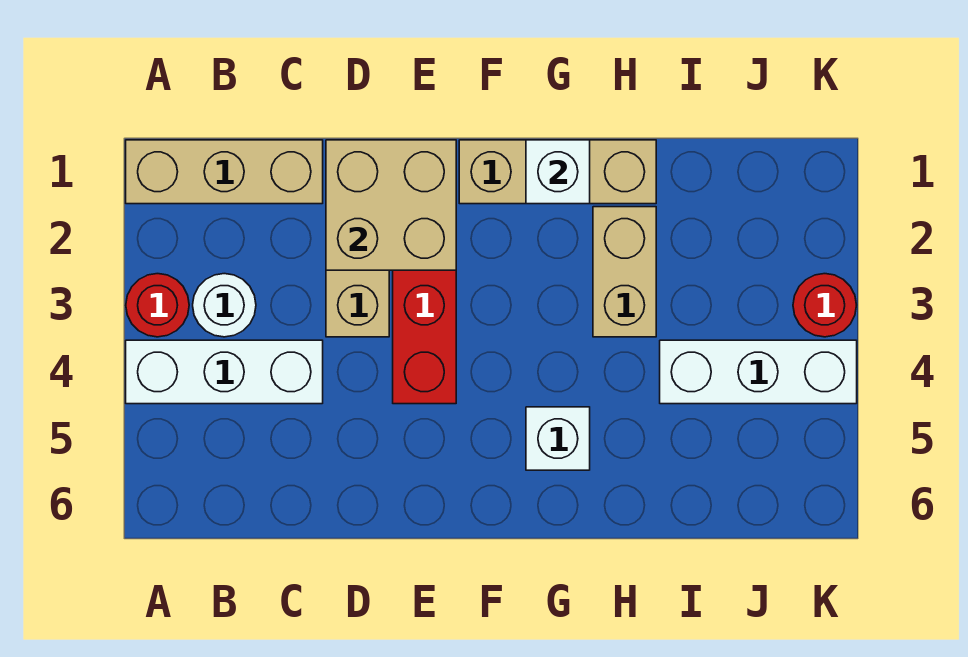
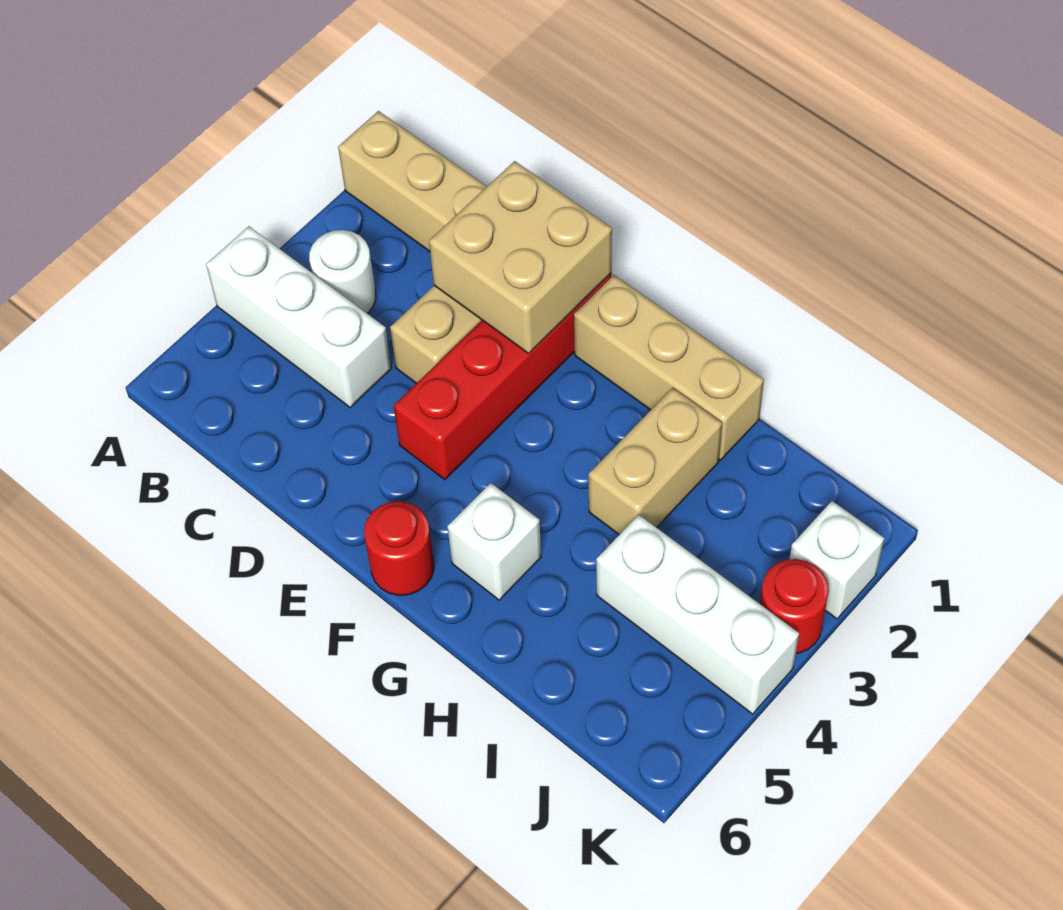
red 1x1 round brick [126,274,189,337] -> red 1x1 round brick moved to [364,501,434,595]
white 1x1 brick [526,140,590,204] -> white 1x1 brick moved to [790,501,884,619]

